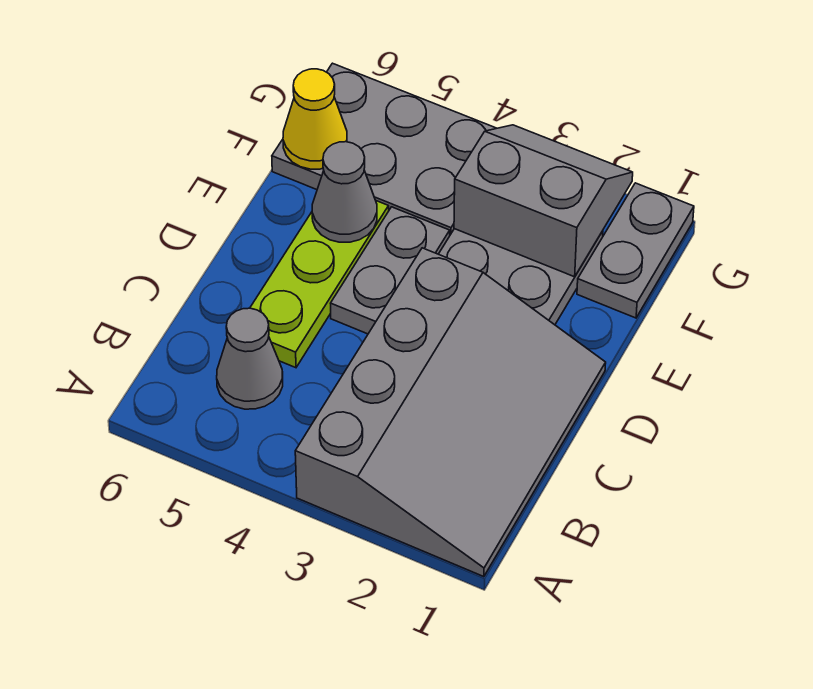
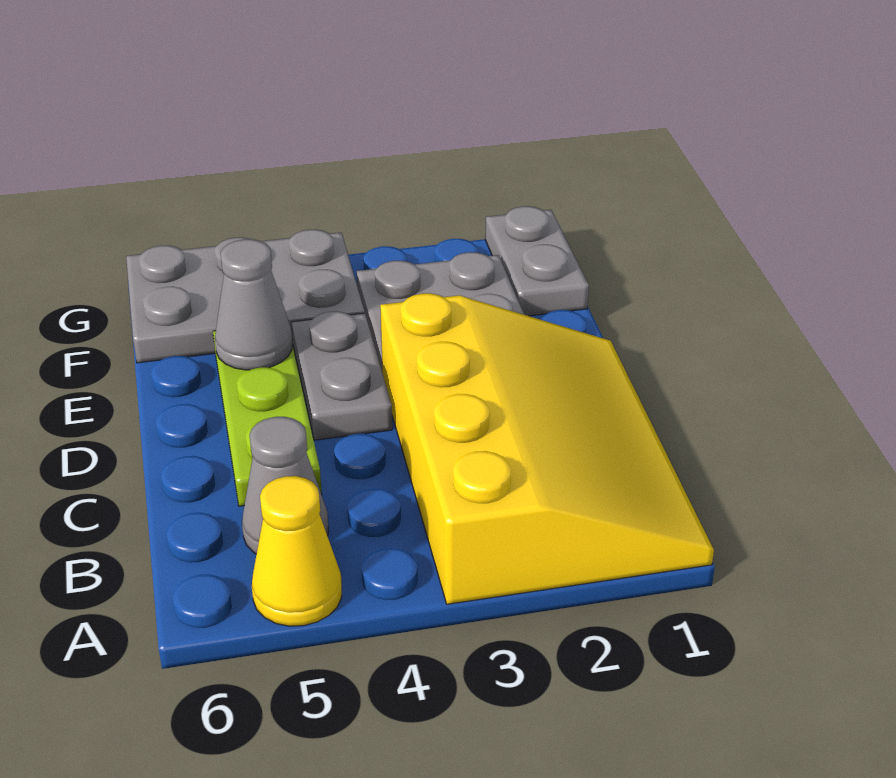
grey 3x4 slope [295,248,606,577] -> yellow 3x4 slope [380,293,714,604]
grey 2x2 slope [454,125,633,277] -> none
yellow 1x1 cone [283,69,347,169] -> yellow 1x1 cone moved to [252,476,342,626]

